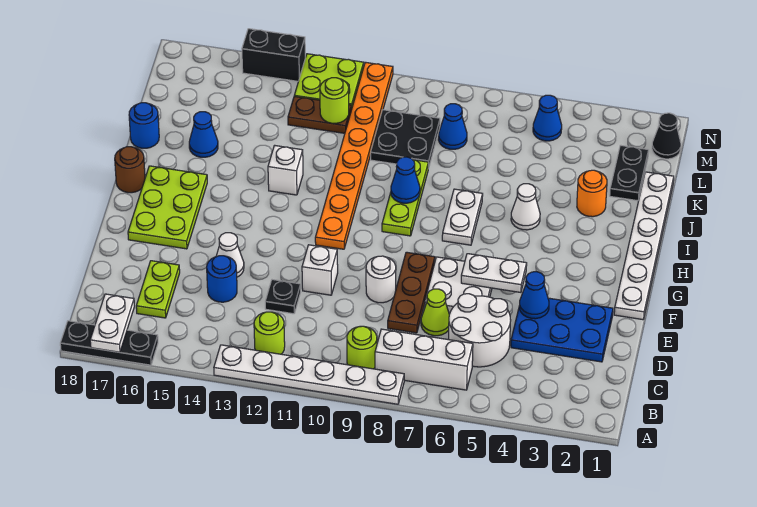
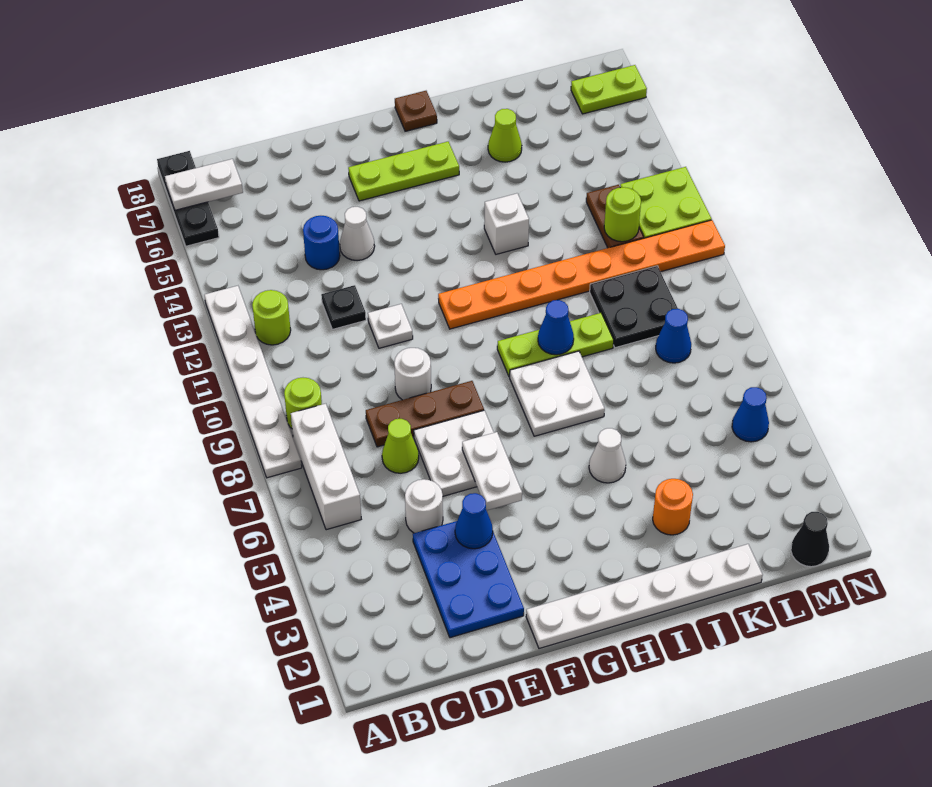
white 2x2 round brick [449,294,511,367] -> white 1x1 round brick [405,479,443,533]
lime 1x2 plate [136,261,180,318] -> lime 1x2 plate moved to [571,65,647,114]
white 1x1 brick [302,245,338,295] -> white 1x1 plate [368,304,413,348]
lime 2x3 plate [128,166,207,249] -> lime 1x3 plate [348,142,459,201]
white 1x2 plate [442,189,483,245] -> white 2x2 plate [510,351,605,436]
brown 1x1 round brick [115,147,145,193] -> brown 1x1 plate [395,91,437,131]
blue 1x1 cone [189,112,218,157] -> lime 1x1 cone [488,109,522,162]
blue 1x1 round brick [129,103,159,148] -> none
black 1x2 plate [610,145,649,201] -> none
black 1x2 brick [242,29,305,81] -> none

